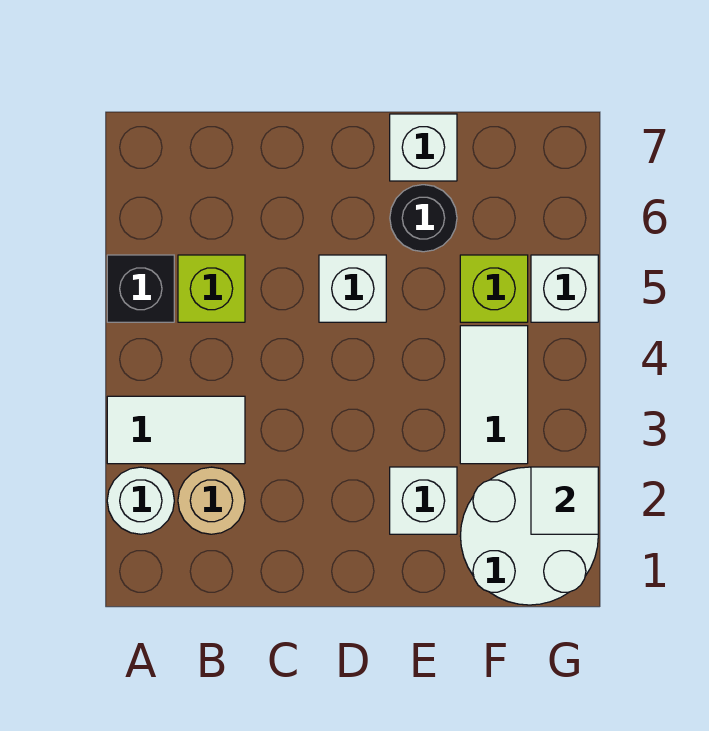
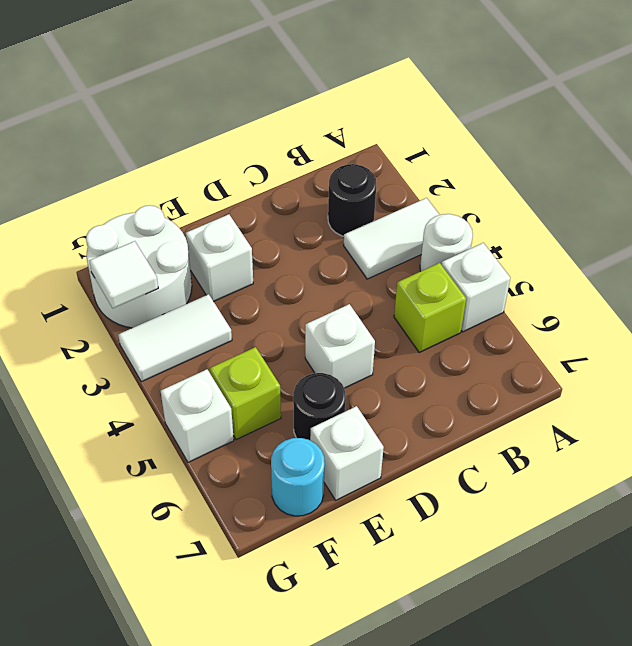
white 1x1 round brick [107,467,174,534] -> white 1x1 round brick moved to [420,214,473,271]
black 1x1 brick [107,255,174,322] -> white 1x1 brick [441,243,510,332]
tan 1x1 round brick [178,467,245,534] -> black 1x1 round brick [328,164,376,236]
white 1x2 tile [460,326,528,464] -> white 1x2 tile turned to [118,294,232,382]
none -> cyan 1x1 round brick [271,438,325,516]

